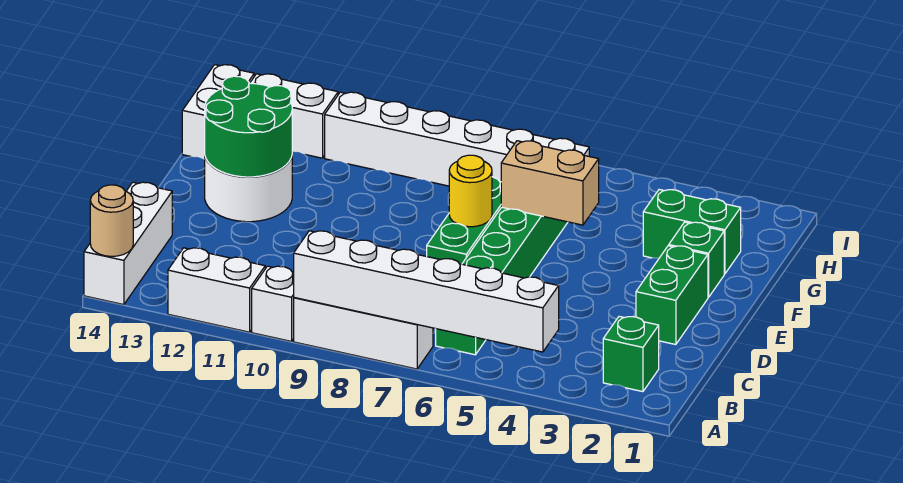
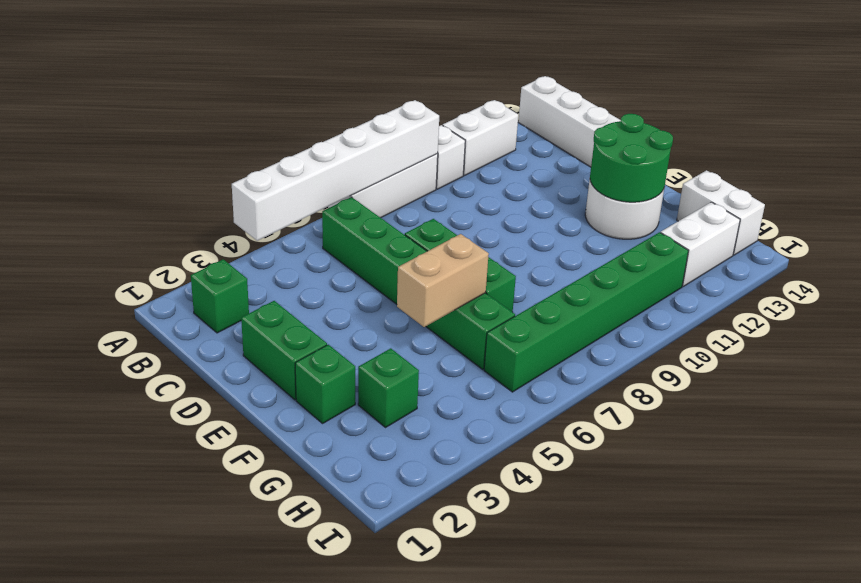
tan 1x1 round brick [90,185,133,256] -> none
yellow 1x1 round brick [449,155,492,227] -> none
green 1x2 brick [643,190,741,274] -> green 1x1 brick [358,348,419,427]
white 1x6 brick [325,92,589,186] -> green 1x6 brick [484,232,688,392]

